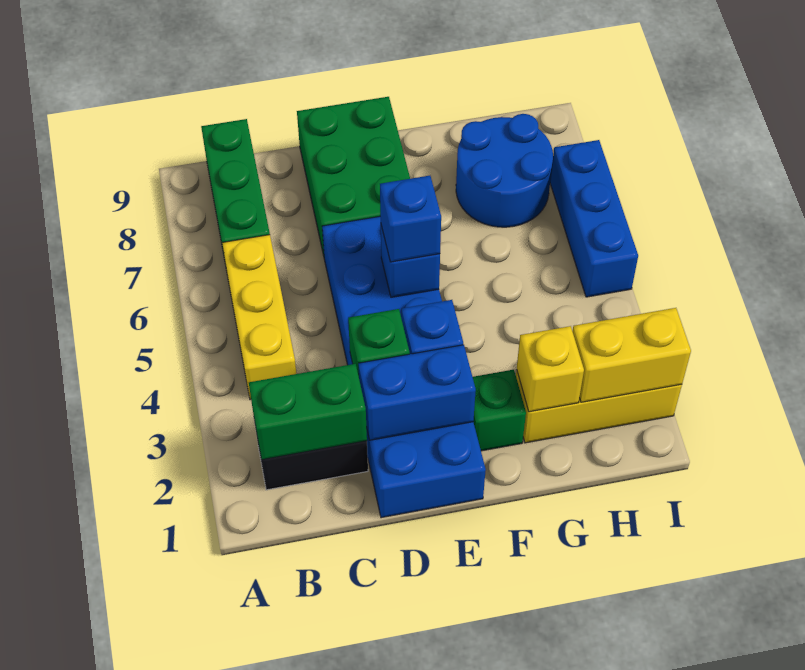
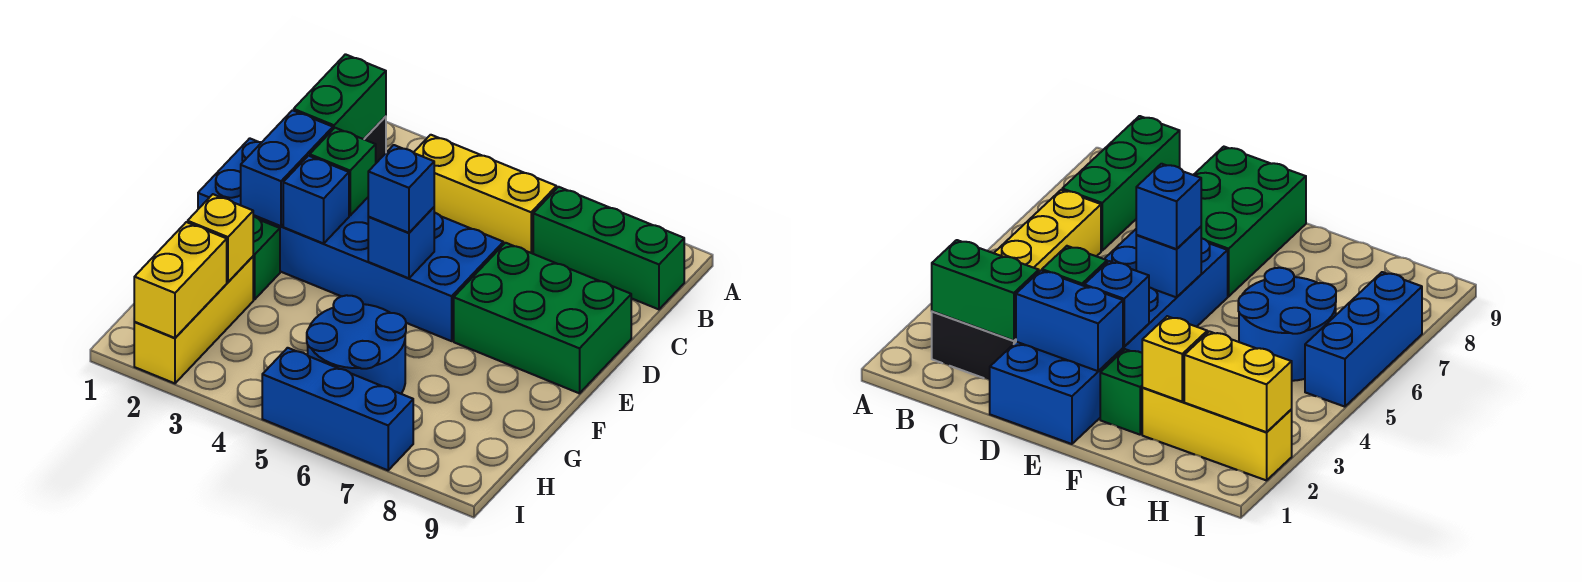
blue 2x2 round brick [456,114,553,227] -> blue 2x2 round brick moved to [307,295,406,394]

